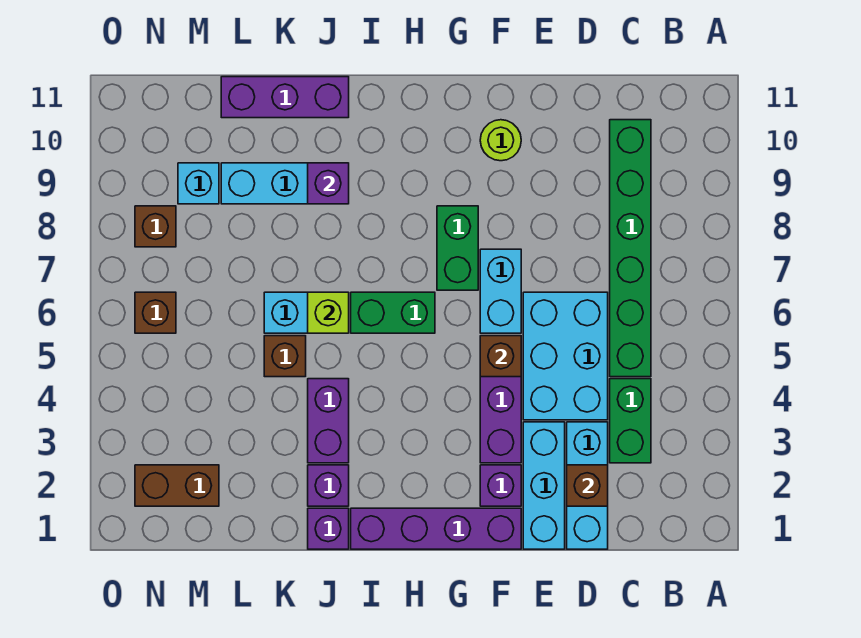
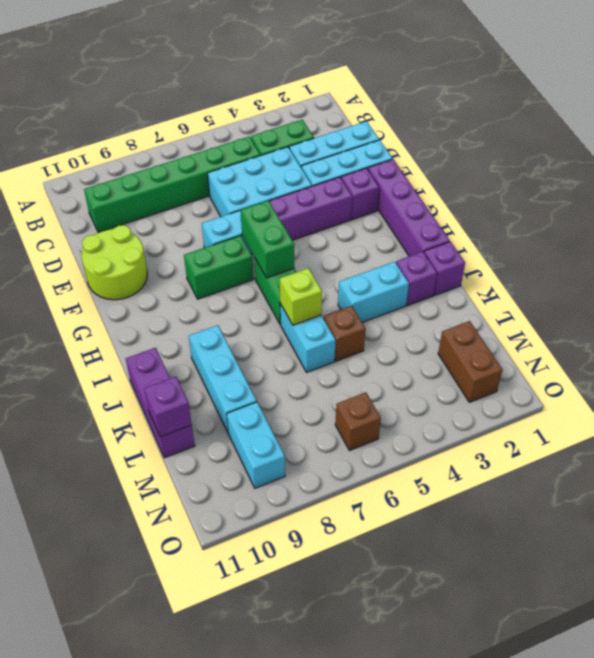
brown 1x1 brick [567,465,608,506] -> none
brown 1x1 brick [480,336,521,377] -> none
lime 1x1 round brick [480,120,521,161] -> lime 2x2 round brick [82,225,147,300]
none -> green 1x2 brick [241,201,294,278]
purple 1x2 brick [308,379,349,463] -> cyan 1x2 brick [338,262,409,322]
purple 1x1 brick [308,163,349,204] -> purple 1x1 brick moved to [144,377,192,437]
cyan 1x1 brick [178,163,219,204] -> cyan 1x2 brick [227,402,285,488]
brown 1x1 brick [135,206,176,247] -> none

